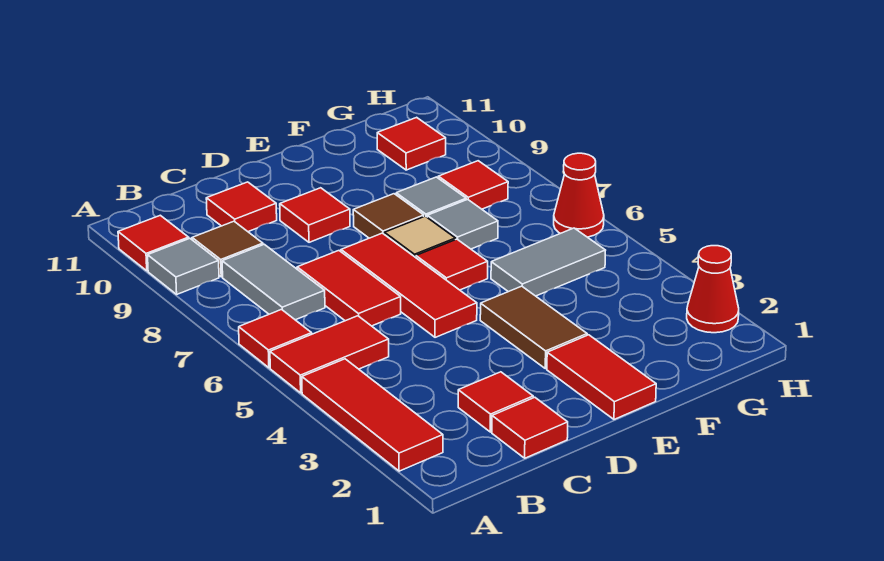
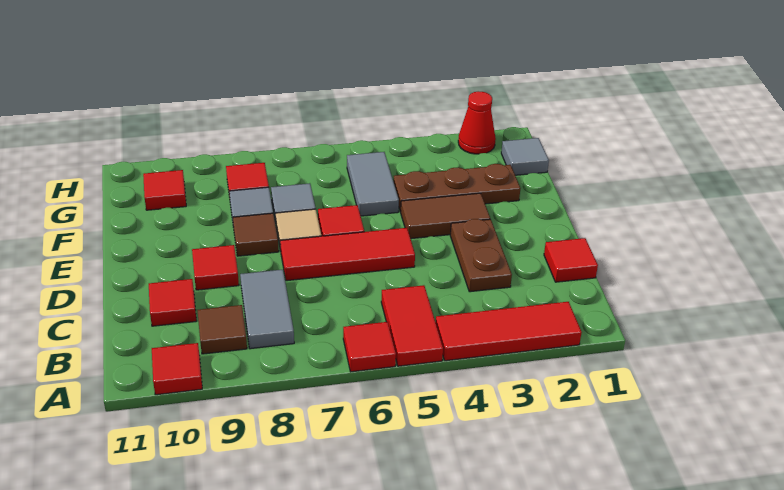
grey 1x1 tile [148,238,219,294] -> grey 1x1 tile moved to [501,138,549,175]
grey 1x2 tile [222,244,325,320] -> grey 1x2 tile turned to [240,270,294,349]
red 1x1 tile [458,372,533,432] -> none
none -> brown 1x2 plate [450,219,512,292]
red 1x2 tile [297,251,401,326] -> none
red 1x2 tile [547,335,656,419] -> none
none -> brown 1x3 plate [393,164,521,212]
red 1x1 cone [554,153,604,237] -> none

